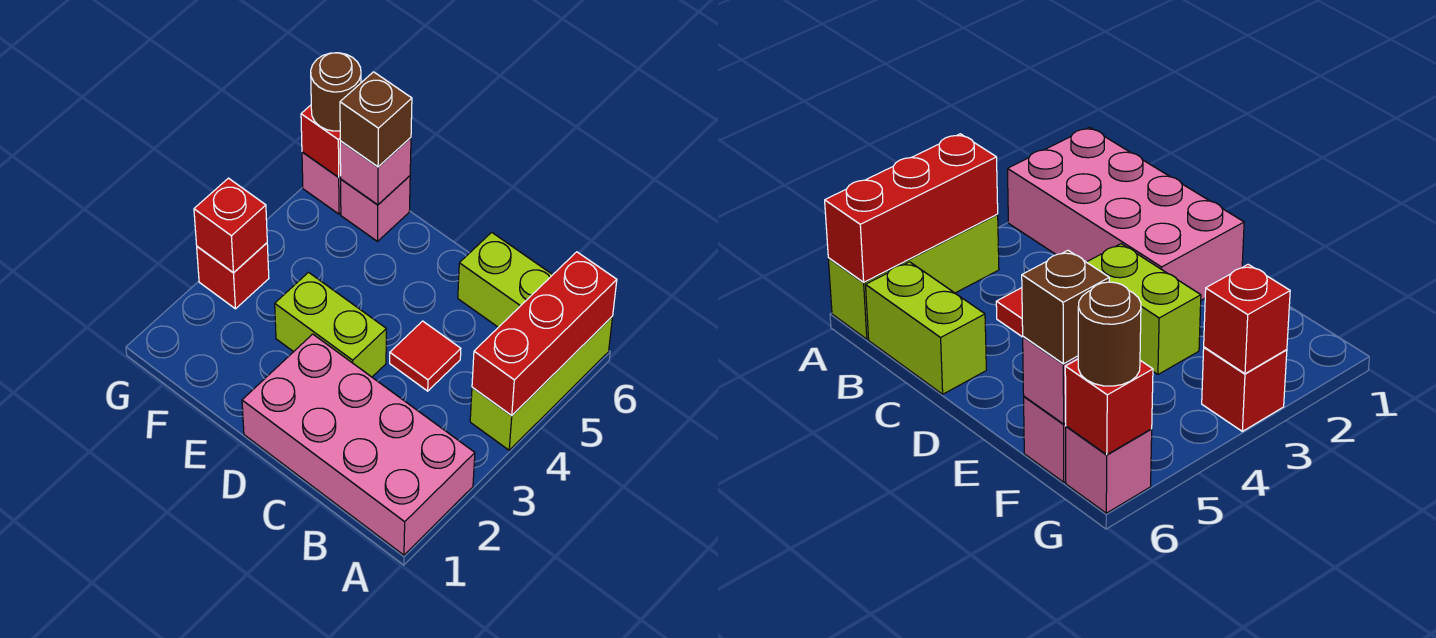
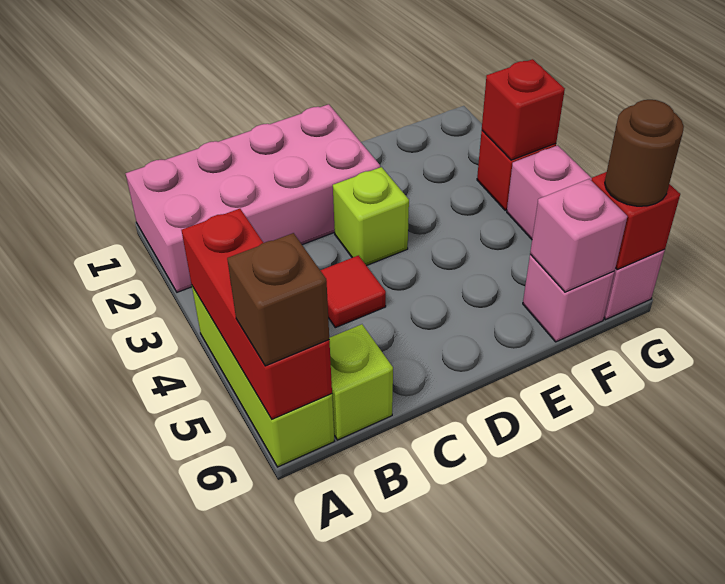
lime 1x2 brick [458,232,552,327] -> lime 1x1 brick [329,324,393,440]
lime 1x2 brick [275,272,386,377] -> lime 1x1 brick [333,167,409,266]
brown 1x1 brick [340,72,412,167] -> brown 1x1 brick moved to [227,233,329,366]
pink 1x1 brick [302,152,341,214] -> pink 1x3 brick [507,145,665,320]

